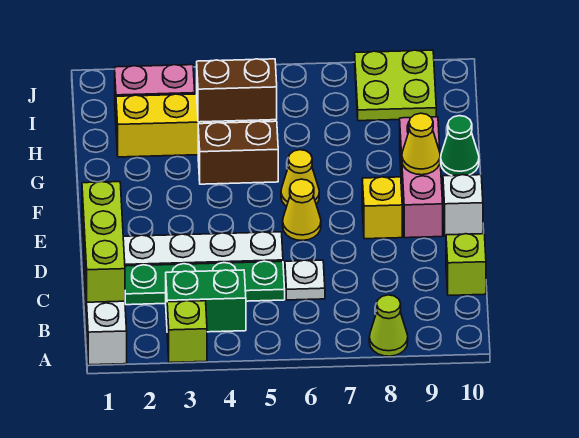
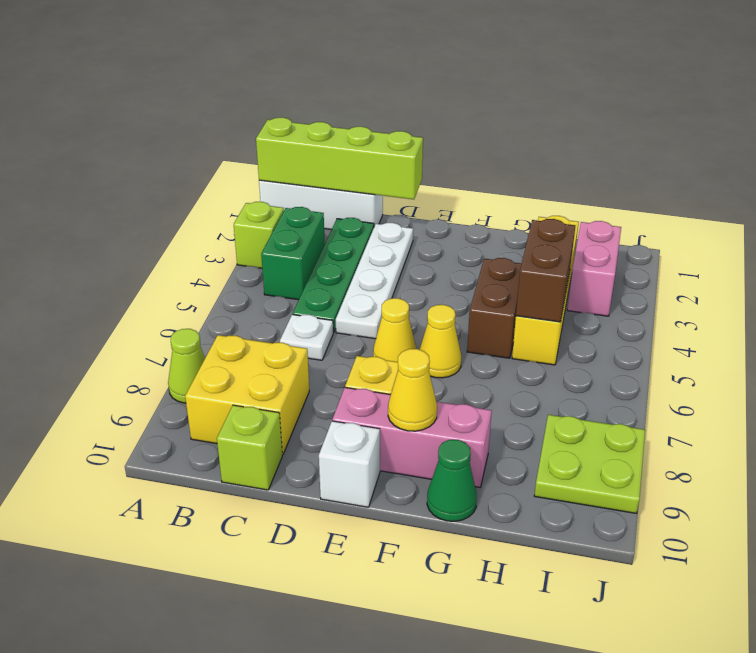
lime 1x3 brick [82,182,125,302] -> lime 1x4 brick [256,118,423,199]
none -> yellow 2x2 brick [185,335,309,455]

